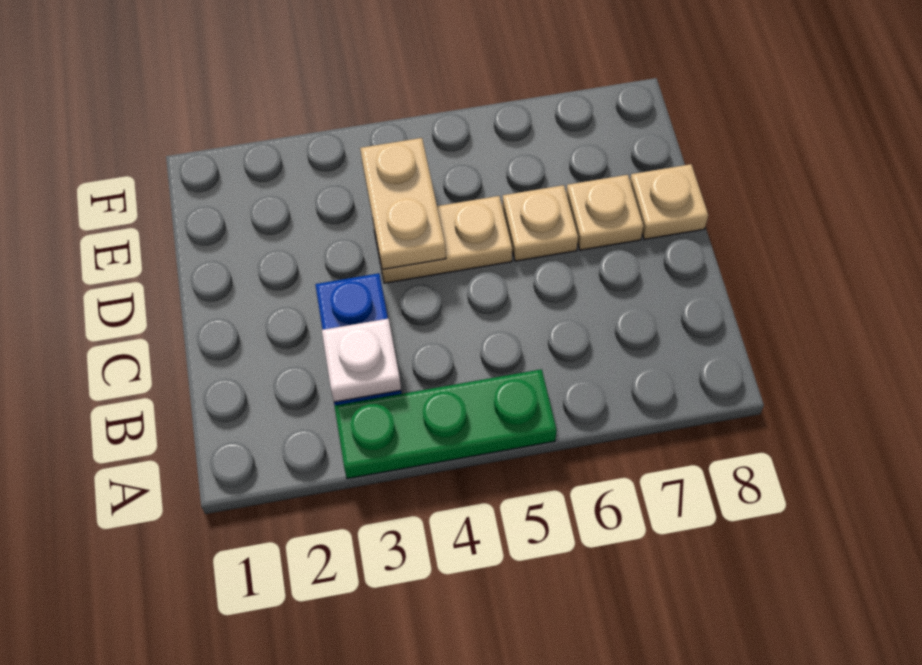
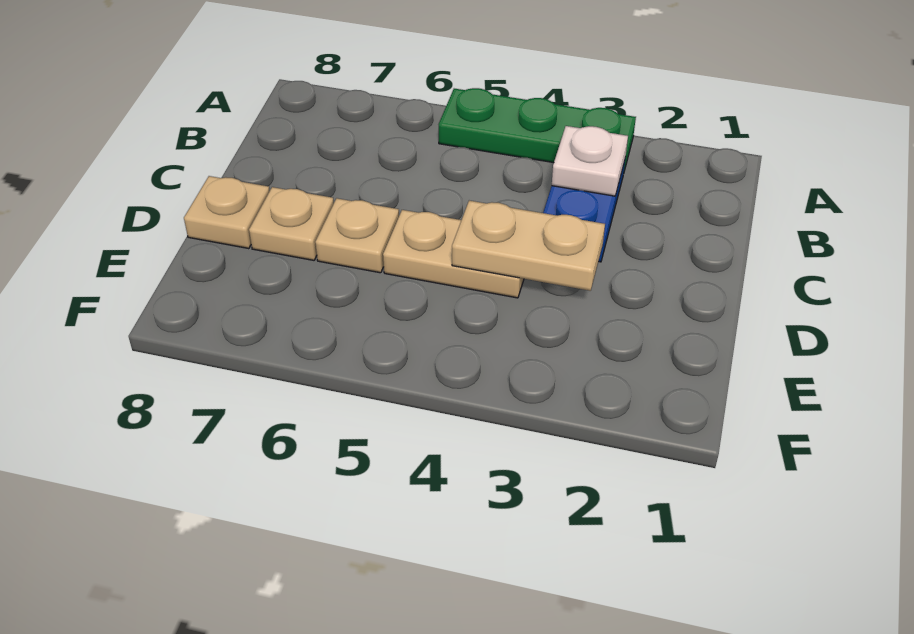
tan 1x2 plate [360,138,446,269] -> tan 1x2 plate turned to [452,201,605,291]

